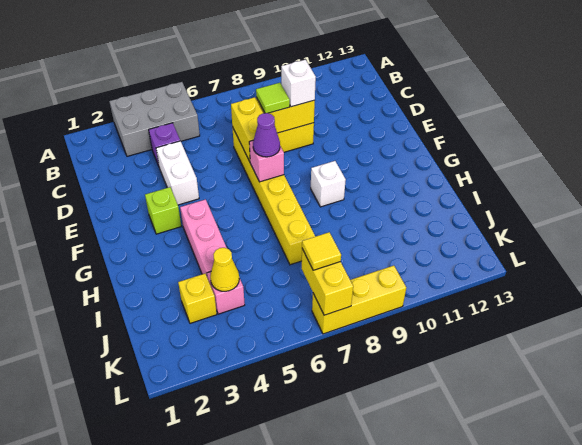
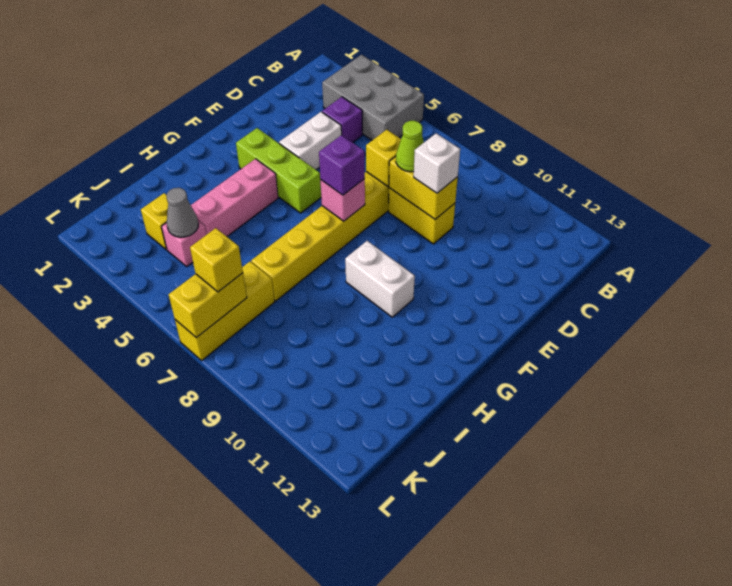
yellow 1x2 brick [231,97,263,162] -> yellow 1x1 brick [366,130,401,186]
lime 1x1 tile [256,83,290,113] -> lime 1x1 cone [396,121,424,172]
lime 1x1 brick [145,187,181,234] -> lime 1x3 brick [236,128,321,213]
purple 1x1 cone [253,113,280,157] -> purple 1x1 brick [319,135,365,195]
white 1x1 brick [311,161,346,207] -> white 1x2 brick [345,241,415,317]
yellow 1x1 cone [210,248,239,291] -> grey 1x1 cone [167,188,198,237]
yellow 1x1 tile [302,232,341,270] -> yellow 1x1 brick [190,228,243,292]
yellow 1x3 brick [312,266,406,334] -> yellow 1x3 brick turned to [175,262,275,360]

